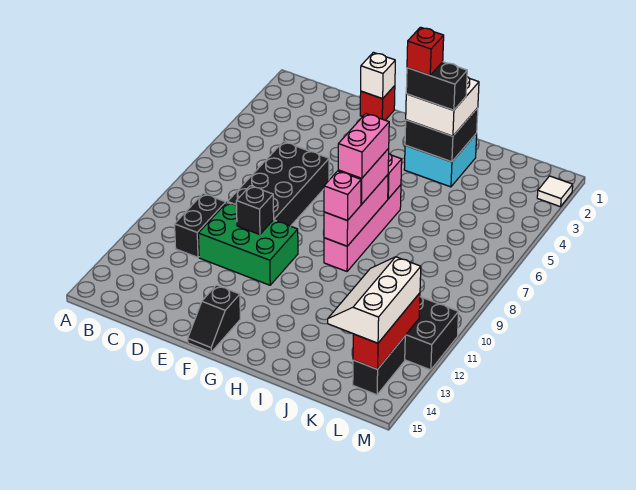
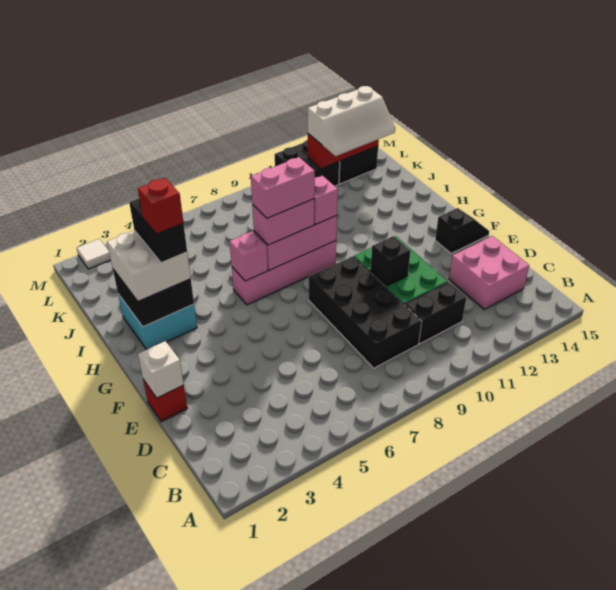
none -> pink 2x2 brick [449,236,529,309]
black 2x4 brick [228,142,329,226] -> black 2x4 brick turned to [309,256,422,368]

